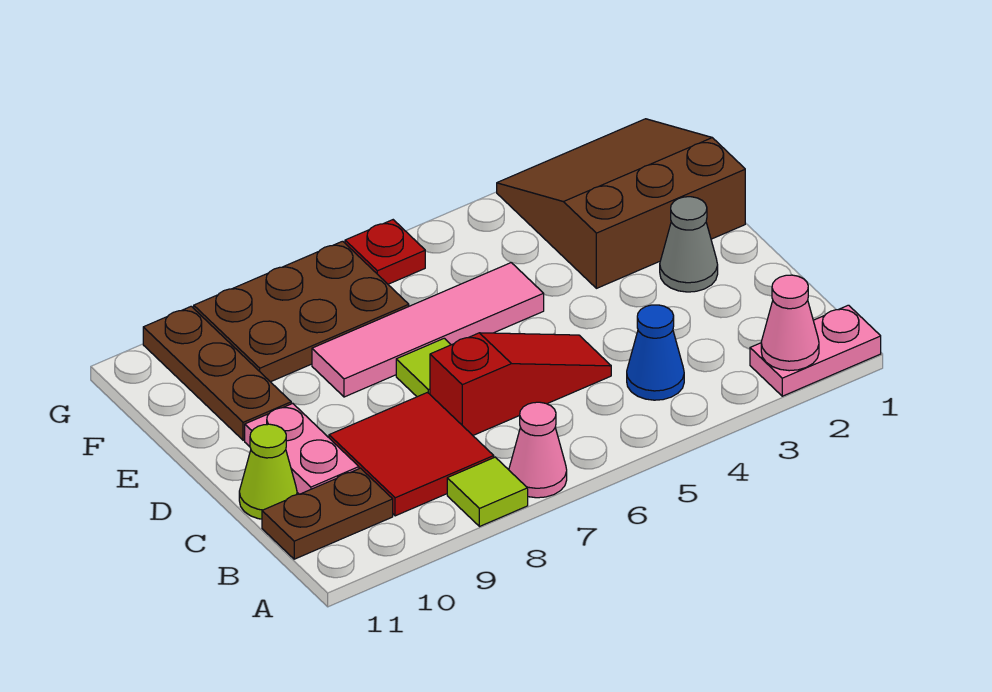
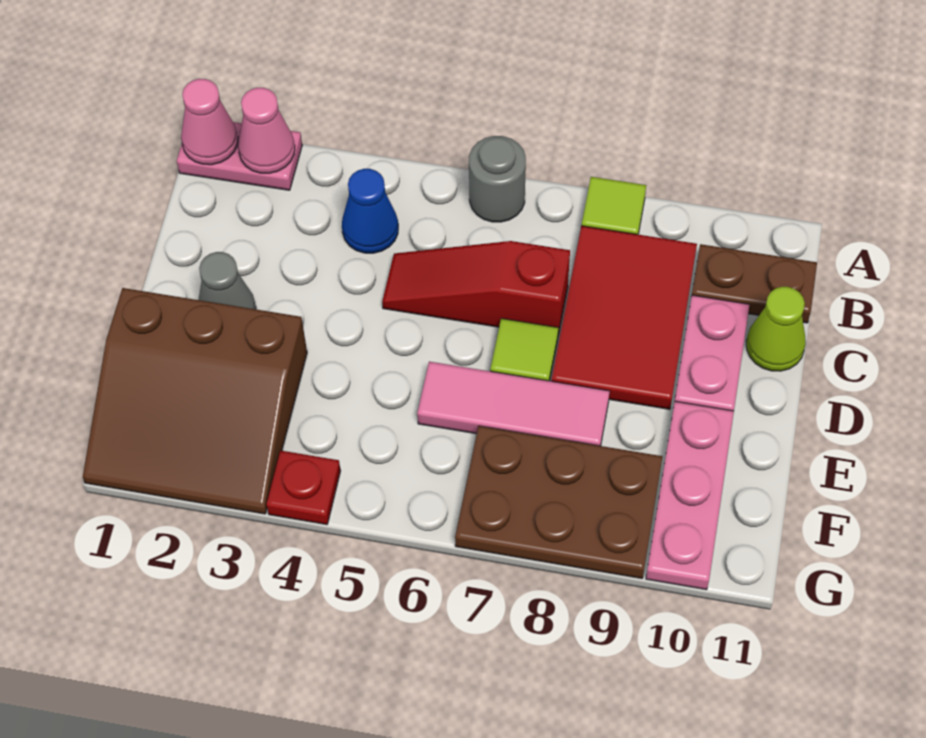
none -> grey 1x1 round brick [469,136,526,222]
pink 1x1 cone [509,402,567,498] -> pink 1x1 cone moved to [181,79,238,165]
red 2x2 tile [329,393,494,516] -> red 2x3 tile [551,226,697,409]
pink 1x4 tile [312,263,544,397] -> pink 1x3 tile [417,362,610,446]
brown 1x3 plate [143,306,291,440] -> pink 1x3 plate [646,402,734,590]
red 1x1 plate [345,220,425,284] -> red 1x1 plate moved to [266,451,340,525]

